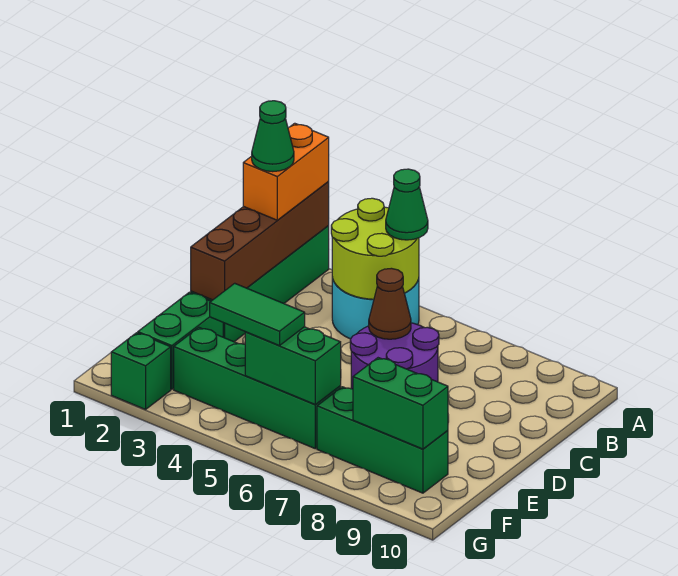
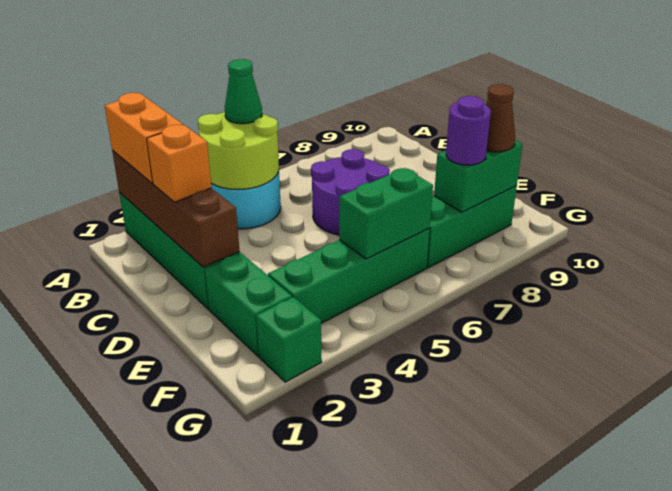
green 1x1 cone [252,101,294,172] -> none
none -> orange 1x1 brick [147,125,211,202]
brown 1x1 cone [369,268,411,339] -> brown 1x1 cone moved to [486,84,515,152]
green 1x2 tile [210,283,305,346] -> none
none -> purple 1x1 round brick [446,96,491,165]

